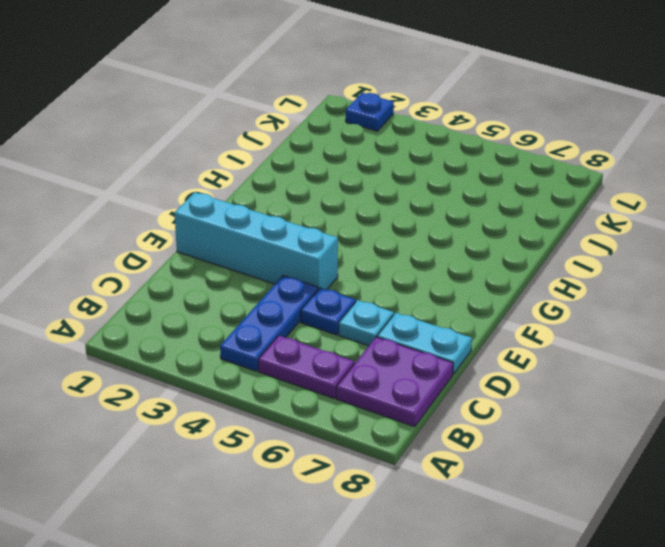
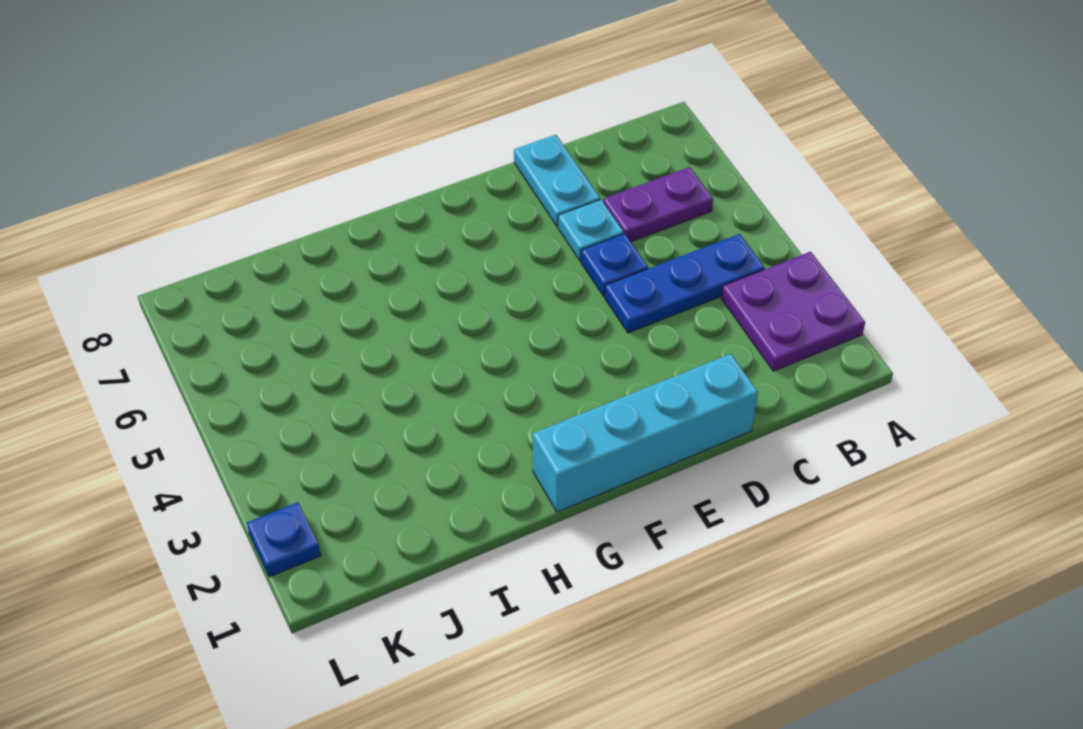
purple 1x2 plate [258,336,354,399] -> purple 1x2 plate turned to [603,167,713,242]
purple 2x2 plate [336,337,453,427] -> purple 2x2 plate moved to [721,252,865,371]
cyan 1x4 brick [175,192,338,290] -> cyan 1x4 brick turned to [533,354,758,512]

